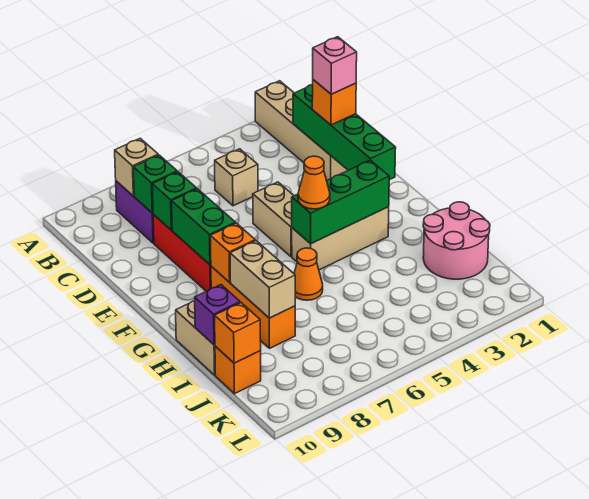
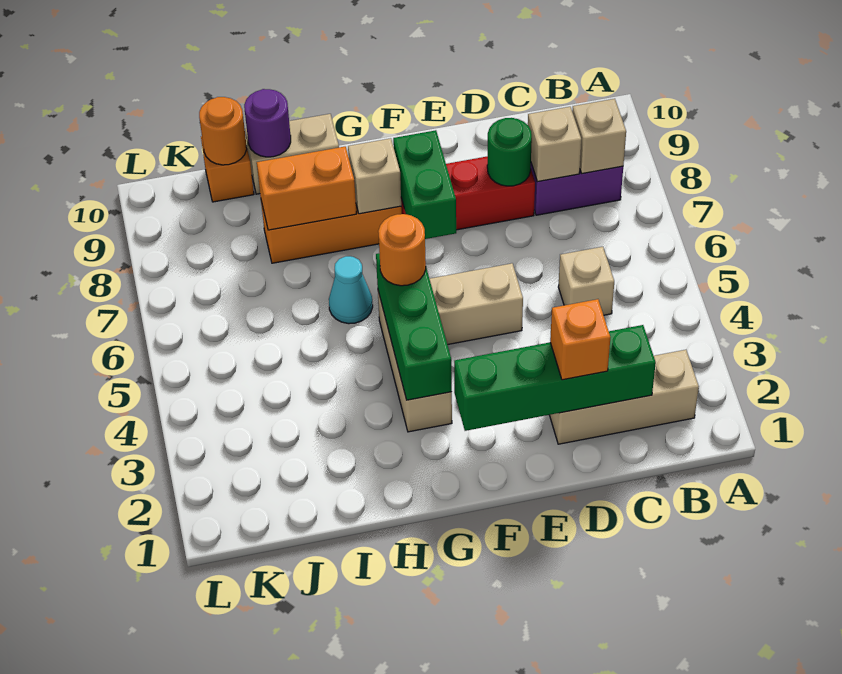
tan 1x4 brick [255,81,348,181] -> tan 1x3 brick [550,350,699,444]
green 1x1 brick [133,155,177,213] -> tan 1x1 brick [528,107,581,182]
pink 1x1 brick [313,37,357,94] -> none
green 1x1 brick [152,172,197,230] -> green 1x1 round brick [487,118,532,186]
green 1x2 brick [172,189,236,265] -> green 1x2 brick turned to [393,130,456,239]
orange 1x1 cone [298,156,330,209] -> orange 1x1 round brick [378,214,426,286]
orange 1x1 brick [210,223,255,282] -> tan 1x1 brick [348,138,401,214]
orange 1x1 cone [294,248,323,300] -> cyan 1x1 cone [329,256,373,324]
tan 1x2 brick [230,241,295,318] -> orange 1x2 brick [257,147,356,230]
pink 2x2 round brick [423,202,490,279] -> none
purple 1x1 brick [195,285,240,345] -> purple 1x1 round brick [244,89,291,157]
orange 1x1 brick [215,303,261,363] -> orange 1x1 round brick [199,97,247,165]

